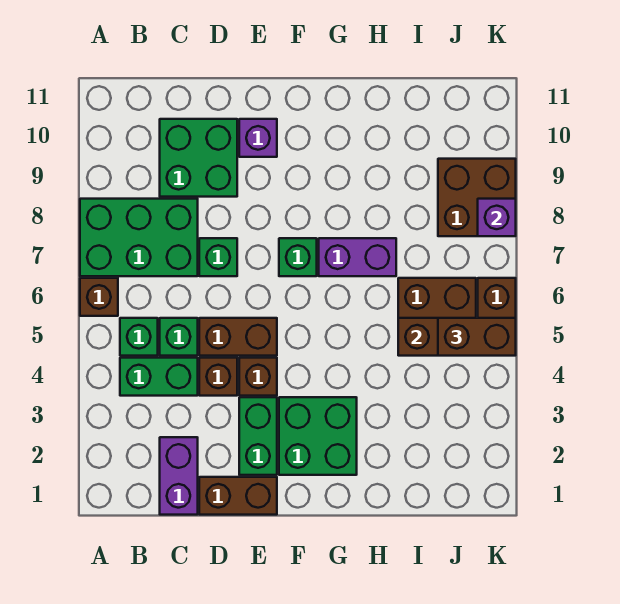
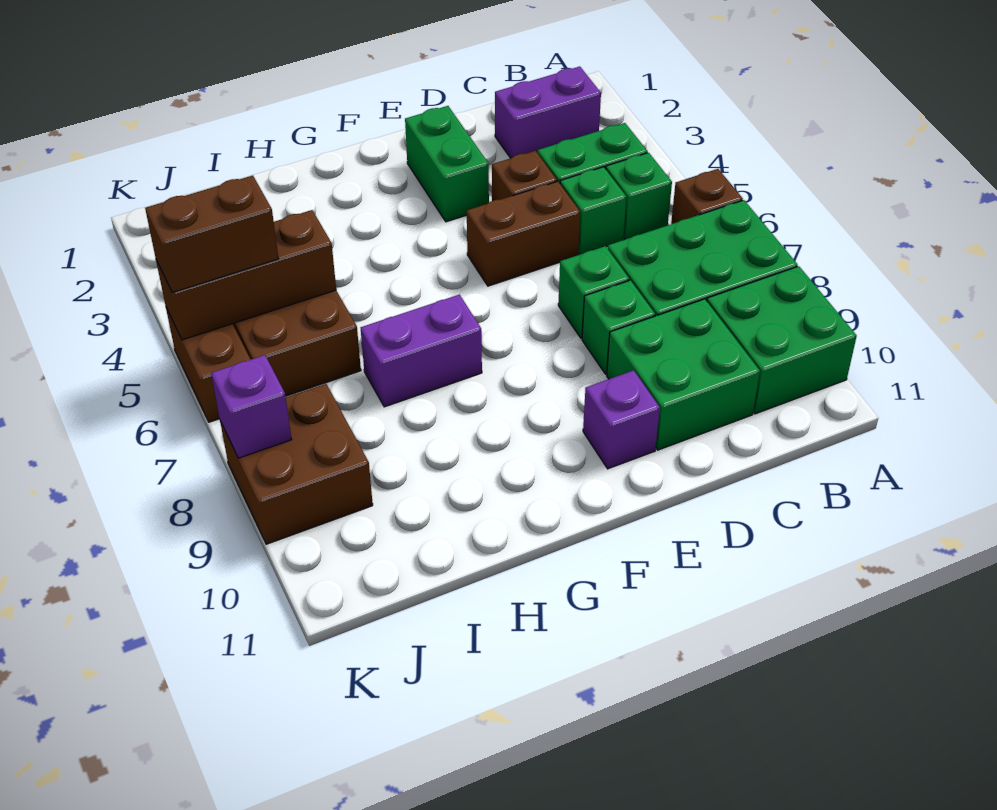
purple 1x2 brick [160,437,198,515] -> purple 1x2 brick turned to [495,67,601,158]
brown 1x2 brick [199,477,277,515] -> none
brown 1x1 brick [239,358,277,396] -> none
green 2x2 brick [279,397,357,475] -> green 2x2 brick moved to [707,266,857,414]
green 1x1 brick [279,238,317,276] -> green 1x1 brick moved to [582,280,655,374]

